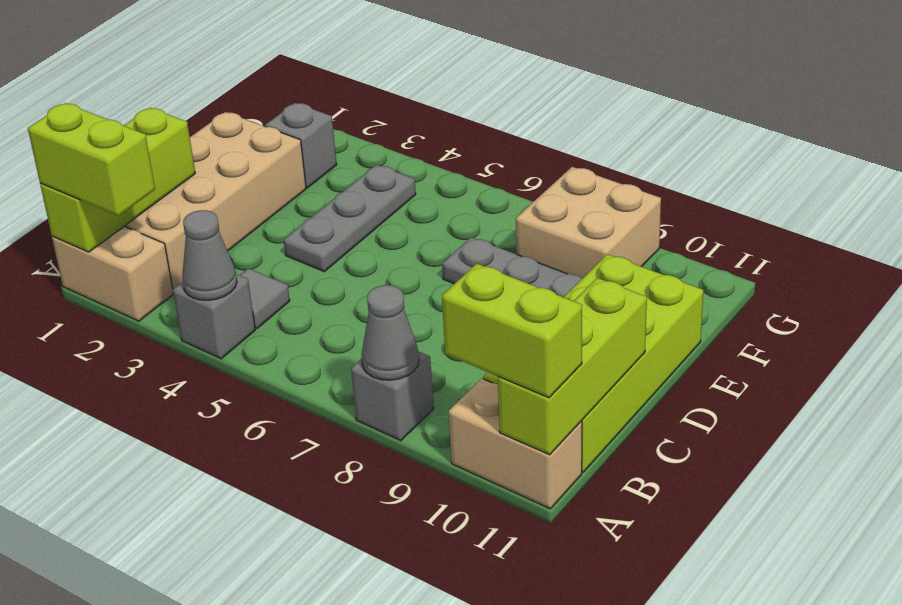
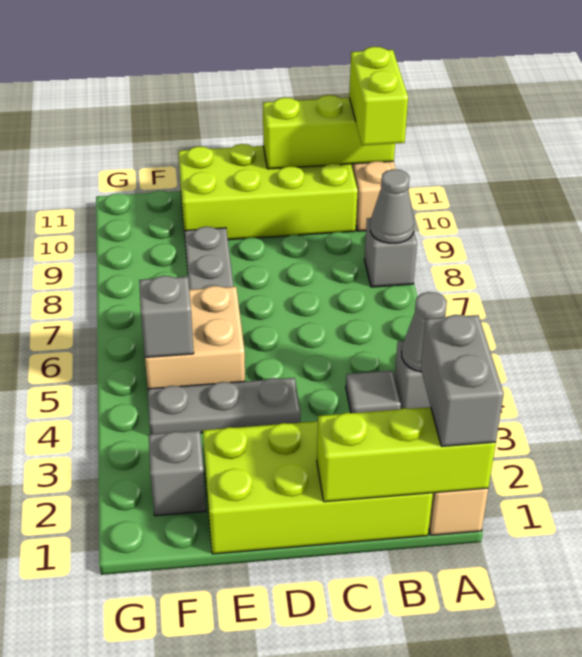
lime 1x2 brick [28,103,155,216] -> grey 1x2 brick [420,315,504,446]
tan 2x4 brick [125,112,306,289] -> lime 2x4 brick [203,421,433,554]
none -> grey 1x1 brick [139,276,194,357]
tan 2x2 brick [516,167,661,279] -> tan 2x2 brick moved to [145,286,245,389]

